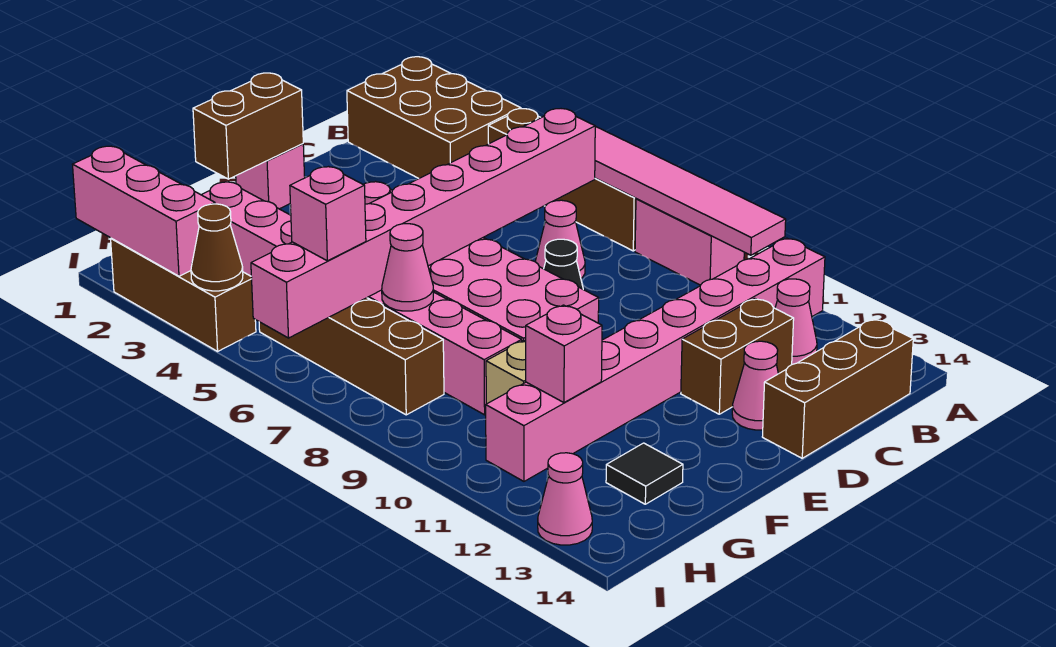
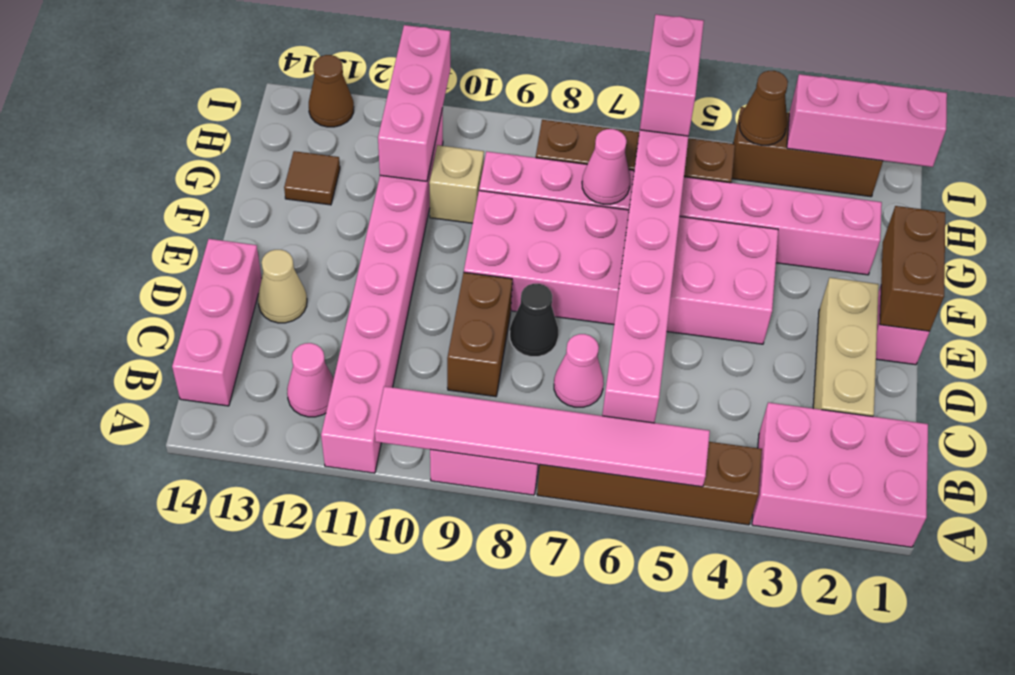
brown 2x3 brick [347,57,521,178] -> pink 2x3 brick [752,403,928,547]
brown 1x3 brick [762,319,913,458] -> pink 1x3 brick [172,239,262,406]
none -> tan 1x3 brick [813,278,879,416]
brown 1x2 brick [681,298,794,414] -> brown 1x2 brick moved to [447,272,512,397]
pink 1x1 cone [732,341,778,430] -> tan 1x1 cone [258,250,307,323]
pink 1x1 brick [525,305,602,403] -> pink 1x3 brick [378,25,450,181]
black 1x1 tile [606,443,683,504] -> brown 1x1 tile [284,151,340,205]
pink 1x1 brick [290,167,366,261] -> pink 1x2 brick [640,14,704,136]
pink 1x1 cone [538,453,592,545] -> brown 1x1 cone [309,55,354,127]

